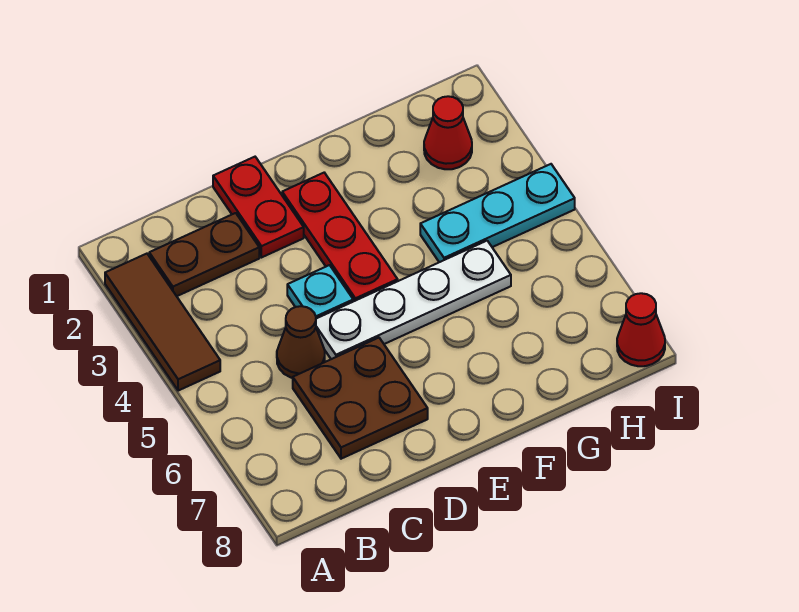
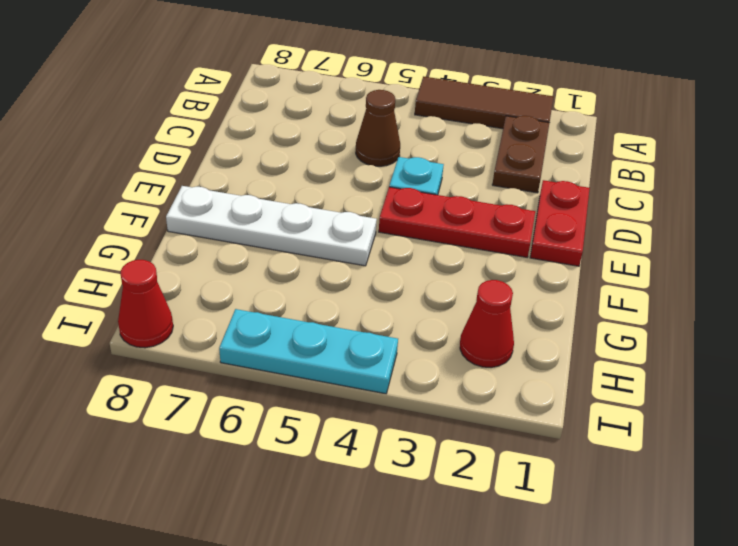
brown 2x2 plate [293,338,428,459] -> none
red 1x2 plate [213,157,304,258] -> red 1x2 plate turned to [530,180,590,266]
white 1x4 plate [316,241,511,359] -> white 1x4 plate turned to [166,186,377,266]
cyan 1x3 plate [420,164,575,262] -> cyan 1x3 plate turned to [219,309,398,394]

